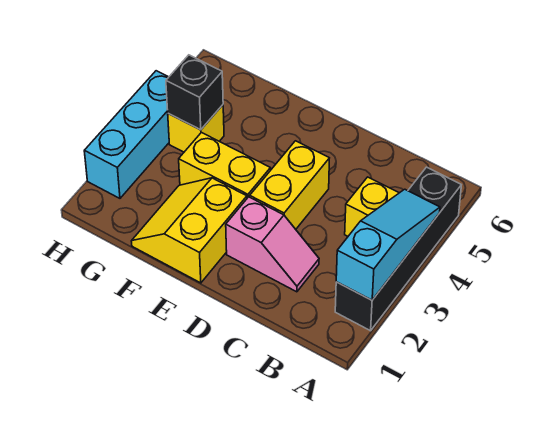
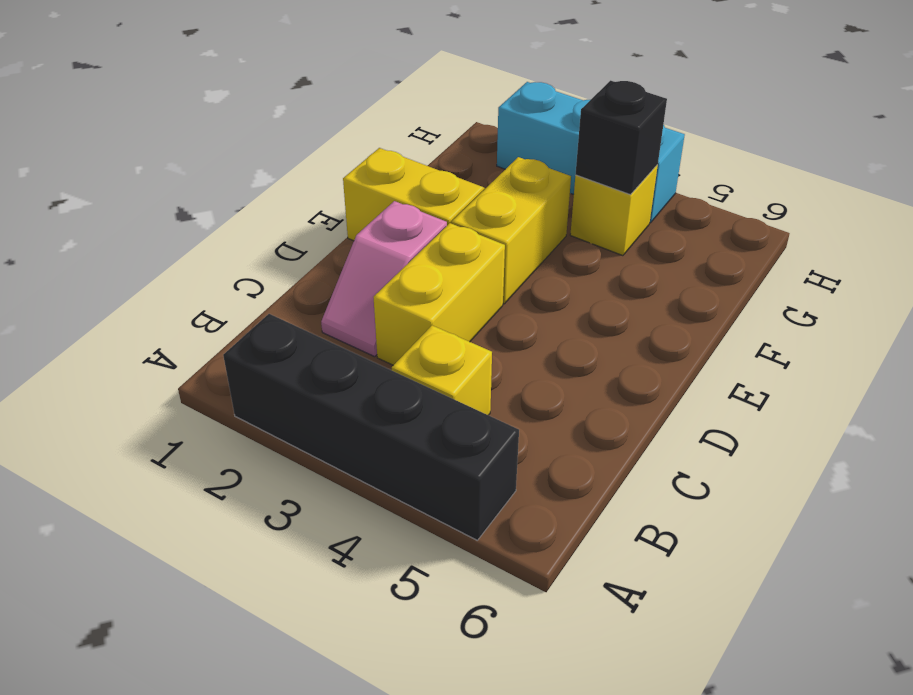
cyan 1x3 slope [336,189,440,300] -> none
yellow 1x2 brick [250,141,329,229] -> yellow 1x2 brick turned to [374,223,505,365]

